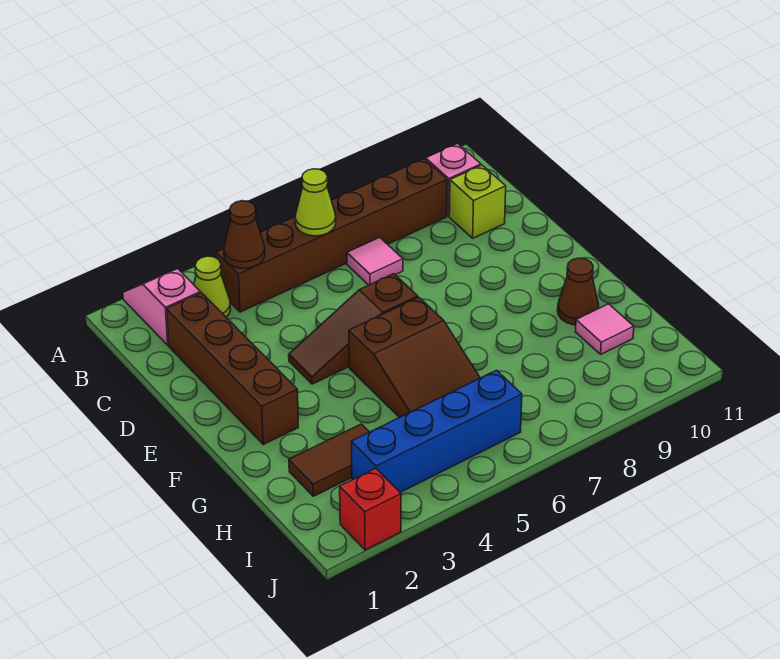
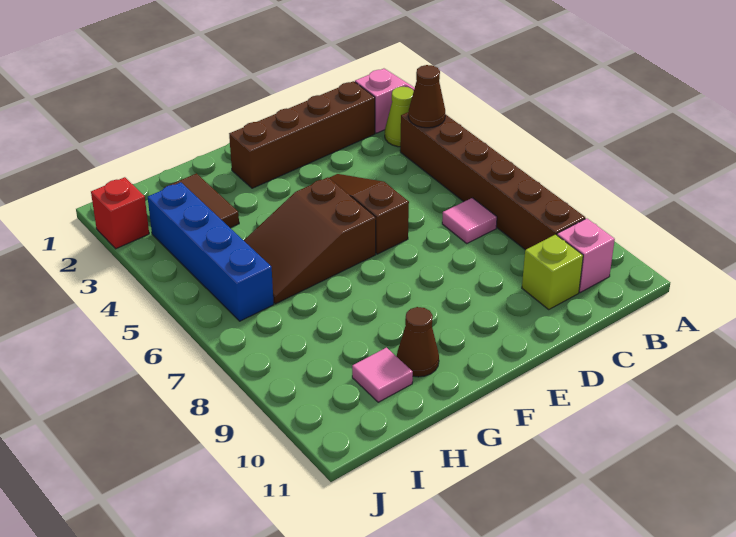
lime 1x1 cone [295,169,336,236] -> none

